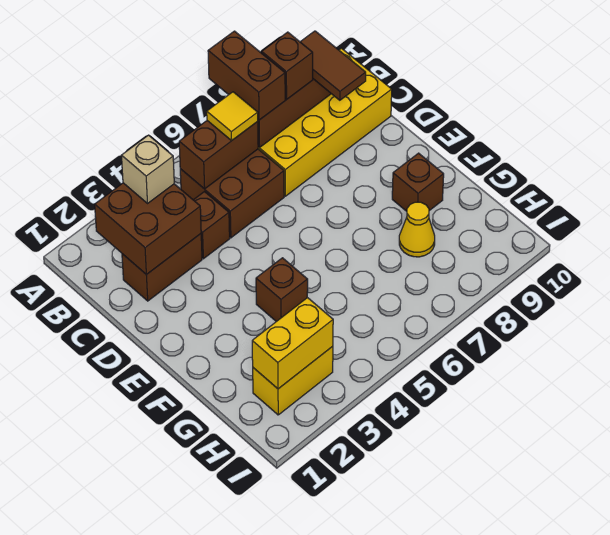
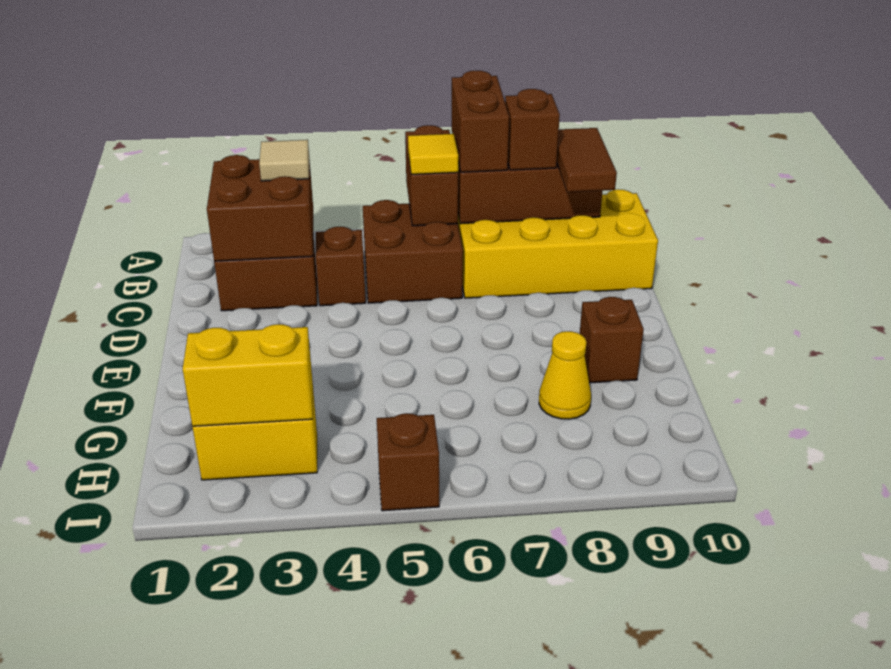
tan 1x1 brick [121,135,174,203] -> tan 1x1 tile [259,140,309,181]
brown 1x2 brick [179,121,258,189] -> brown 1x2 brick turned to [405,125,458,226]
brown 1x1 brick [256,258,308,322] -> brown 1x1 brick moved to [377,413,439,511]

